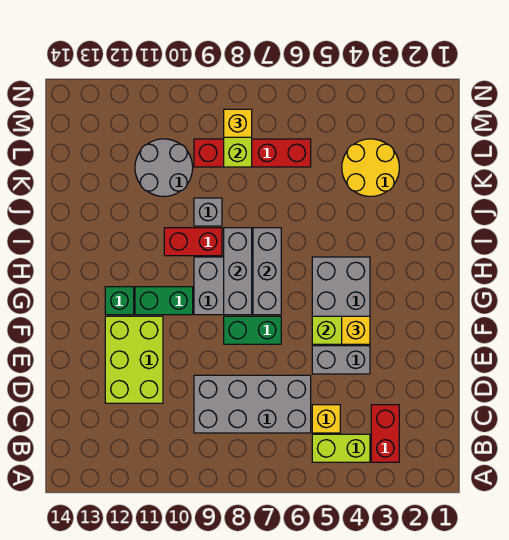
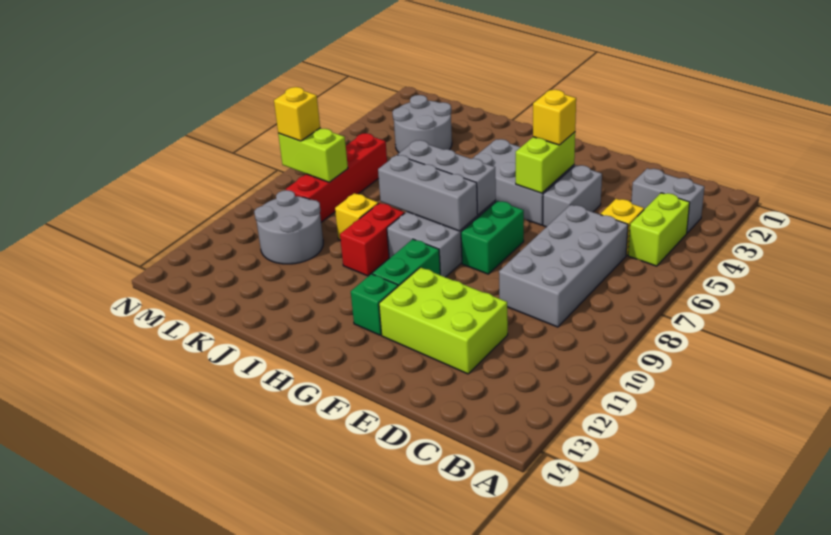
red 1x2 brick [371,405,399,462] -> grey 1x2 brick [631,168,704,233]
grey 1x1 brick [194,198,222,226] -> yellow 1x1 brick [335,193,379,240]
yellow 2x2 round brick [342,139,399,197] -> grey 2x2 round brick [393,95,452,153]

